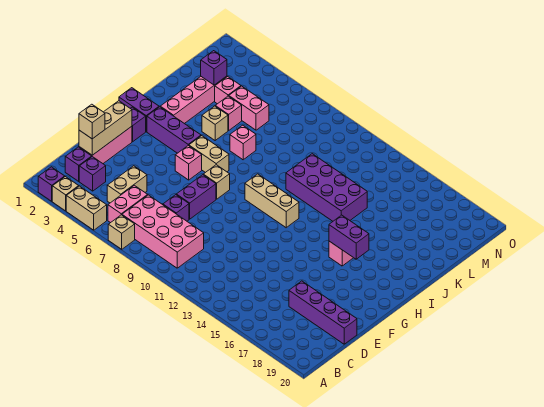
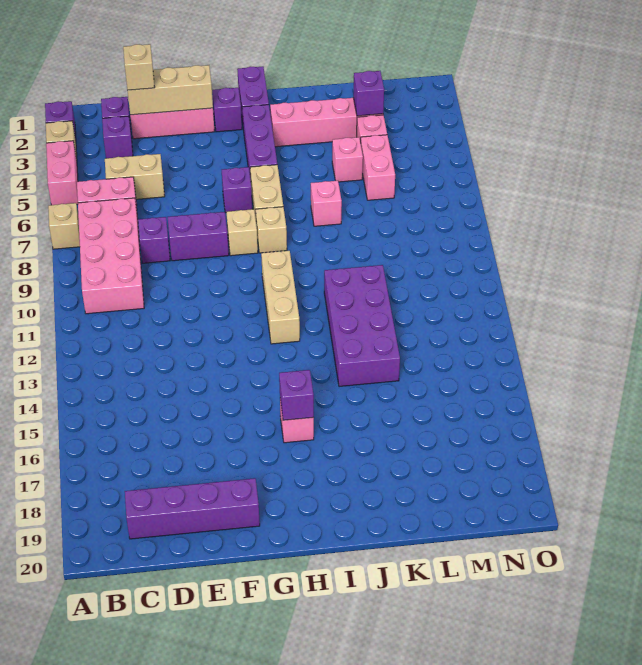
tan 1x2 brick [66,186,107,230] -> pink 1x2 brick [46,141,78,205]
purple 1x4 brick [289,281,357,344] -> purple 1x4 brick turned to [125,478,260,539]
pink 1x1 brick [175,146,202,180] -> purple 1x1 brick [222,167,252,213]
purple 1x2 brick [329,215,369,259] -> purple 1x1 brick [279,370,314,420]
tan 1x1 brick [202,106,228,140] -> tan 1x1 brick moved to [256,207,287,253]

